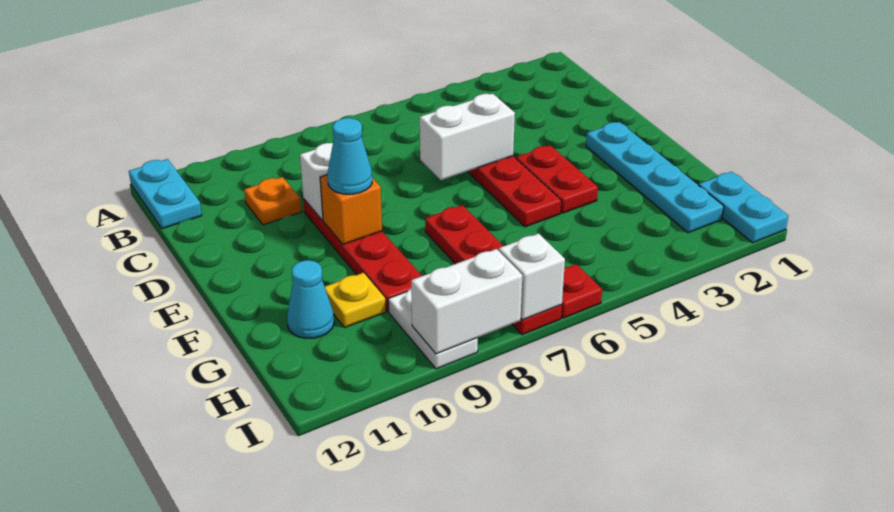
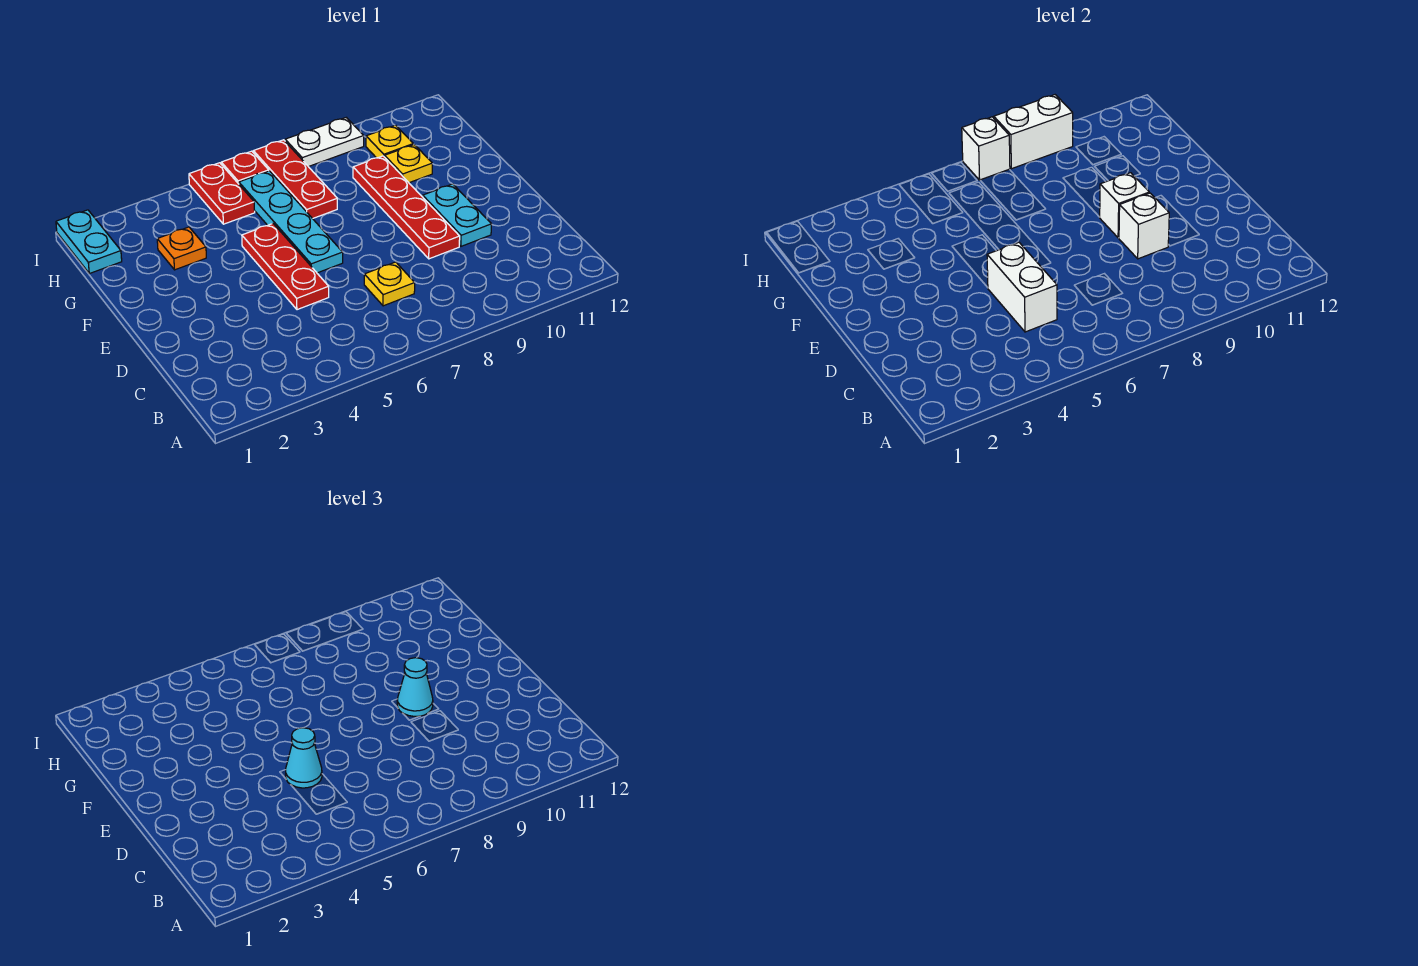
cyan 1x2 plate [129,159,202,229] -> cyan 1x2 plate moved to [423,184,491,246]
none -> yellow 1x1 plate [364,262,415,306]
orange 1x1 plate [244,177,302,225] -> orange 1x1 plate moved to [157,227,206,270]
white 1x2 brick [420,94,515,180] -> white 1x2 brick turned to [987,242,1057,332]
cyan 1x4 plate [586,122,724,233] -> cyan 1x4 plate moved to [239,171,343,273]
red 1x2 plate [516,145,598,213] -> red 1x2 plate moved to [189,163,255,224]
orange 1x1 brick [320,175,382,244] -> white 1x1 brick [1100,173,1149,238]
red 1x4 plate [425,205,562,335] -> red 1x3 plate [253,140,337,219]
cyan 1x1 cone [287,260,334,338] -> cyan 1x1 cone moved to [286,728,322,788]
white 1x2 plate [388,289,478,369] -> white 1x2 plate turned to [285,118,364,167]
none -> yellow 1x1 plate [366,125,414,158]

